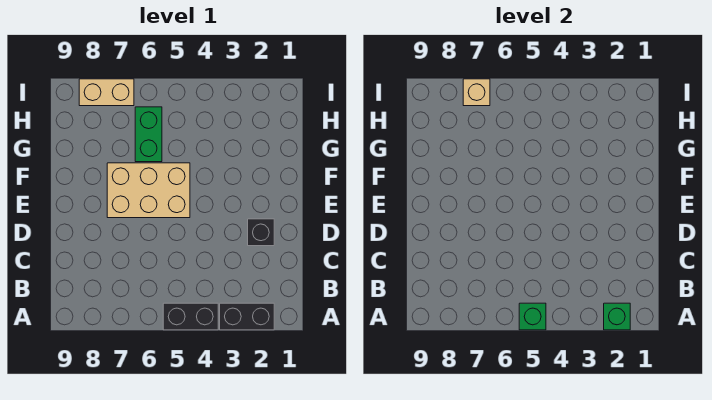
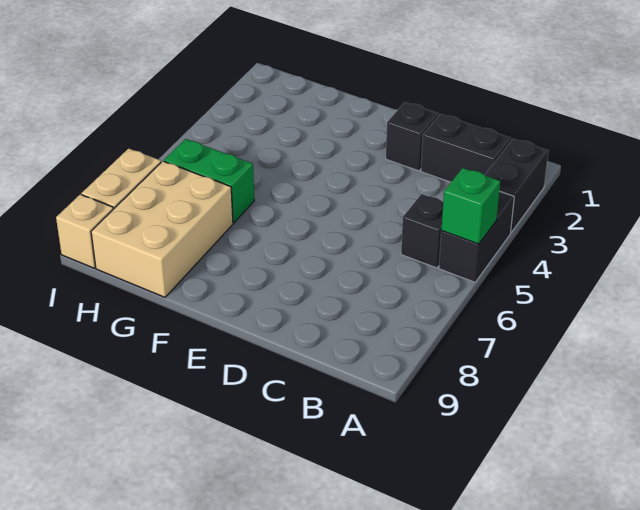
green 1x1 brick [604,303,630,330] -> none
none -> black 1x2 brick [421,114,511,182]
none -> black 1x1 brick [401,194,443,268]
tan 2x3 brick [107,163,190,218] -> tan 2x3 brick moved to [91,161,233,297]
tan 1x1 brick [463,79,490,106] -> tan 1x1 brick moved to [56,194,113,268]

